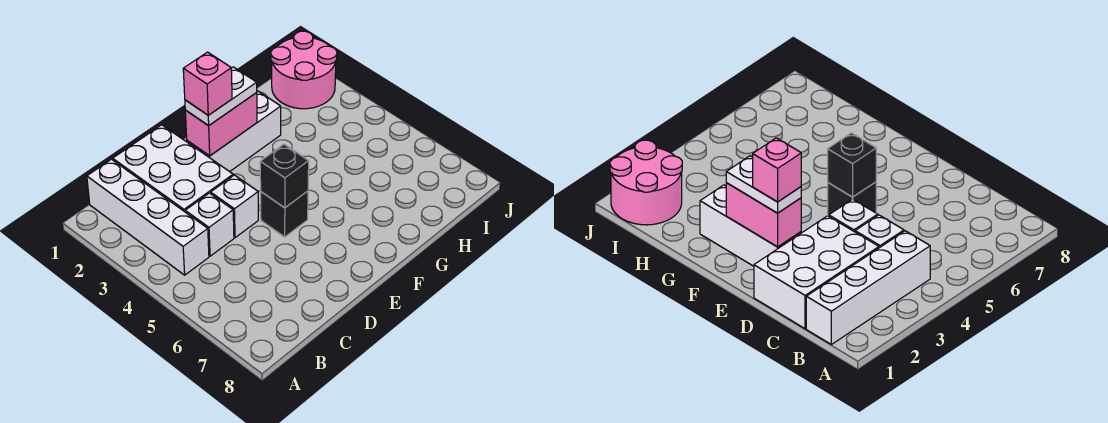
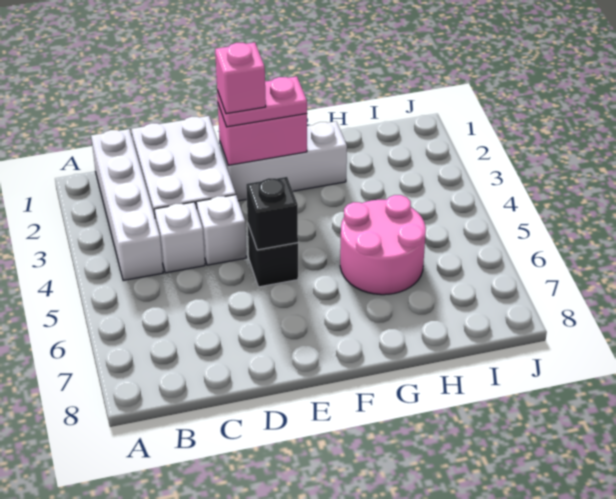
white 1x2 plate [185,67,257,126] -> pink 1x2 plate [217,76,307,127]
pink 2x2 round brick [271,31,337,109] -> pink 2x2 round brick moved to [340,195,426,295]

